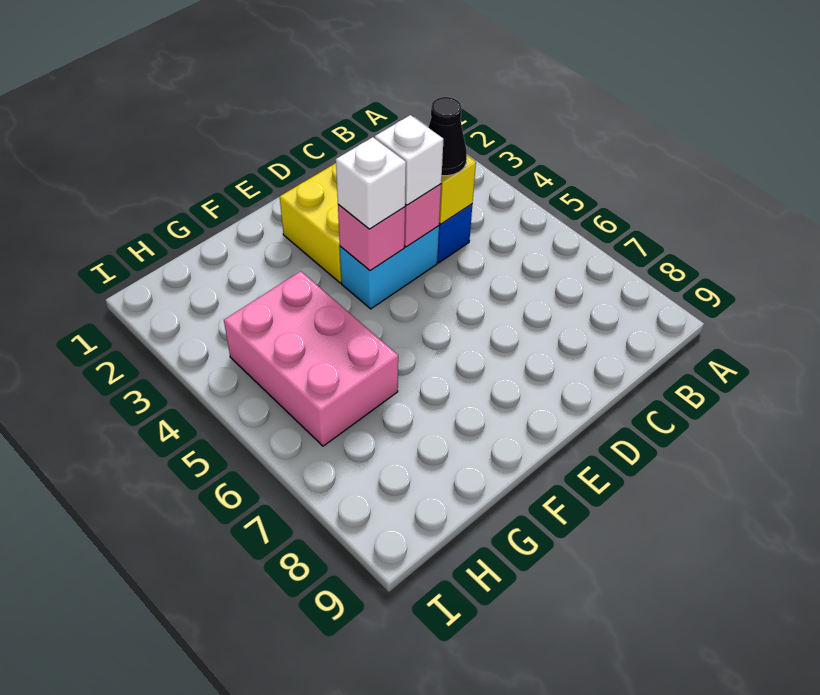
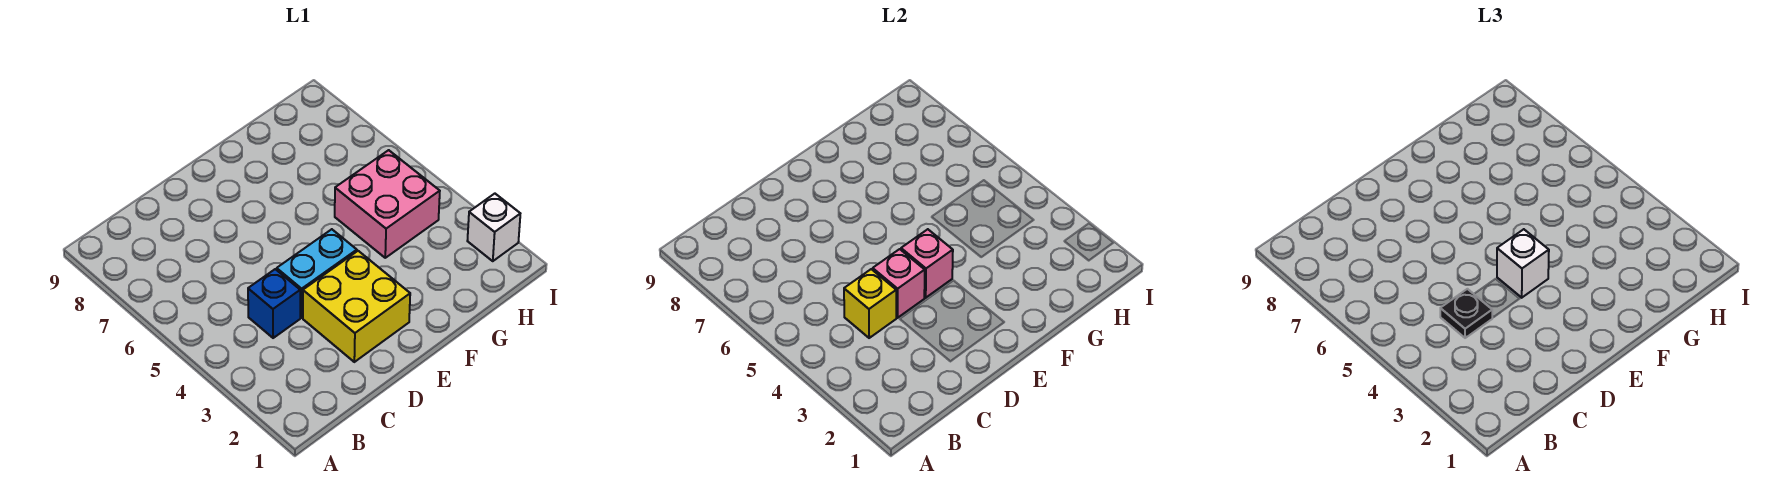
black 1x1 cone [428,97,467,176] -> black 1x1 plate [1440,289,1492,338]
white 1x1 brick [375,115,444,205] -> white 1x1 brick moved to [467,194,520,261]
pink 2x3 brick [224,271,398,446] -> pink 2x2 brick [335,150,440,258]

